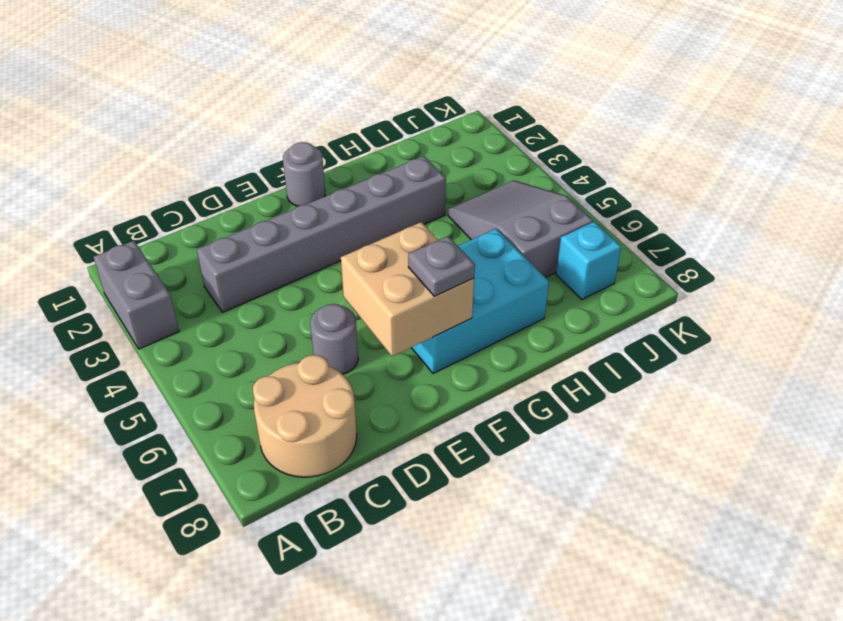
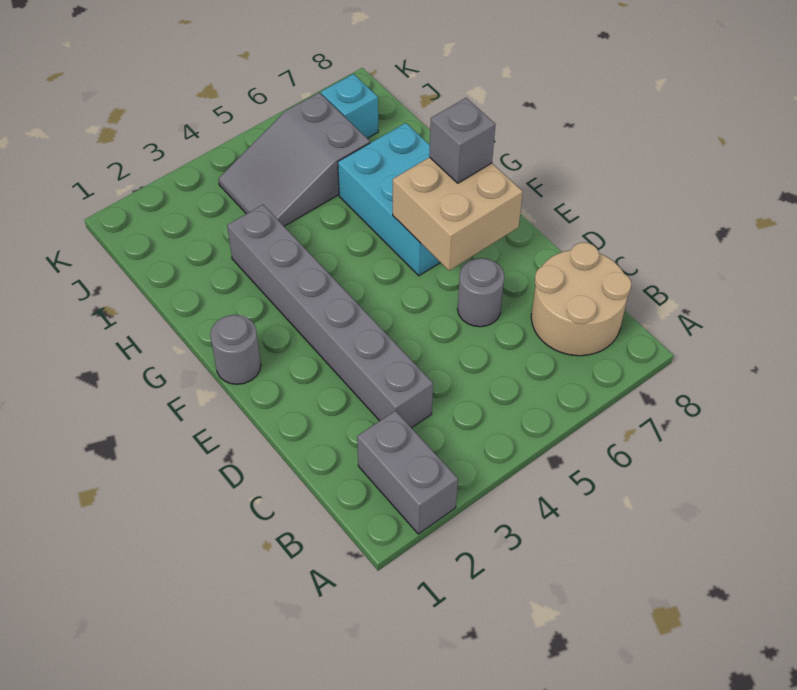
grey 1x2 brick [94,241,179,349] -> grey 1x2 brick turned to [357,411,458,534]
grey 1x1 plate [408,236,475,296] -> grey 1x1 brick [429,98,496,183]

